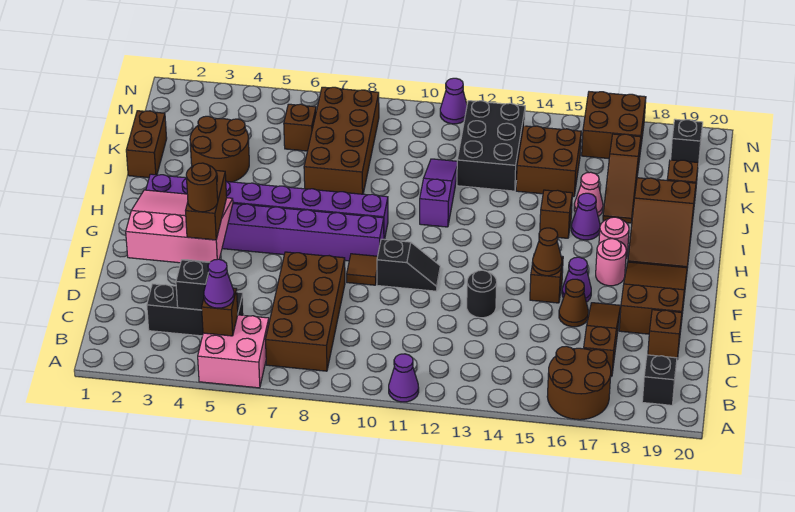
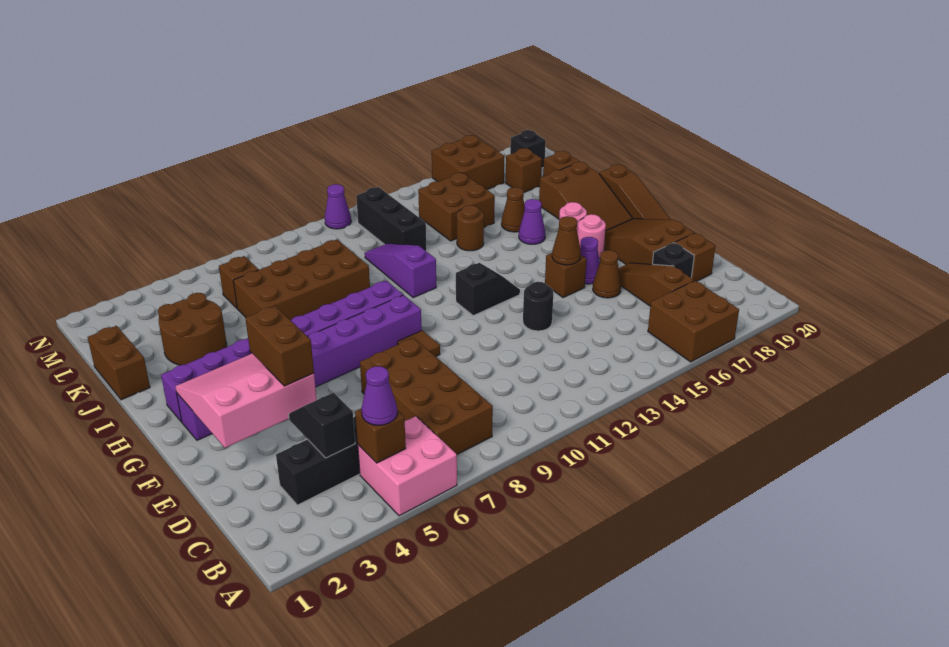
purple 1x1 cone [389,354,419,402] -> none
brown 2x2 round brick [547,346,611,420] -> brown 2x2 brick [648,281,739,362]
black 1x1 brick [642,355,677,405] -> black 1x1 brick moved to [652,243,694,277]
brown 1x1 round brick [186,163,218,212] -> brown 1x1 round brick moved to [457,205,484,251]
black 1x2 slope [377,239,440,291] -> black 1x2 slope moved to [456,263,520,316]
brown 1x1 brick [540,190,572,238] -> brown 1x1 brick moved to [506,148,542,192]
brown 2x4 brick [304,87,379,194] -> brown 2x4 brick turned to [233,240,370,320]
pink 1x1 cone [574,172,603,216] -> brown 1x1 cone [501,187,525,232]
brown 1x3 slope [603,134,641,223] -> brown 1x3 slope moved to [599,164,671,220]
black 2x3 brick [457,101,525,191] -> black 1x3 brick [356,187,427,251]

